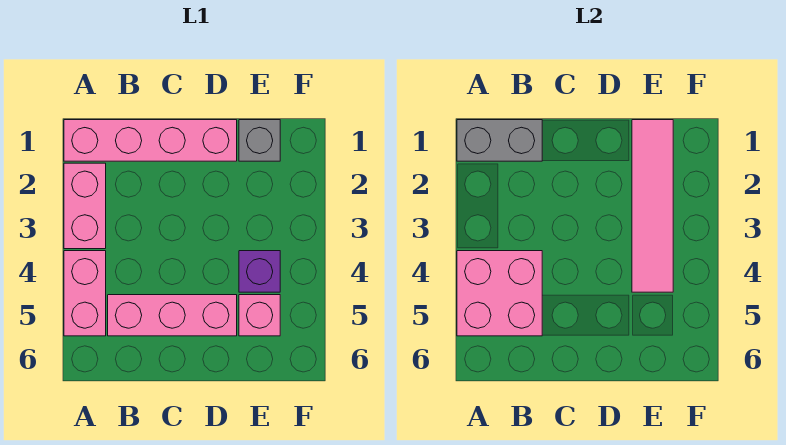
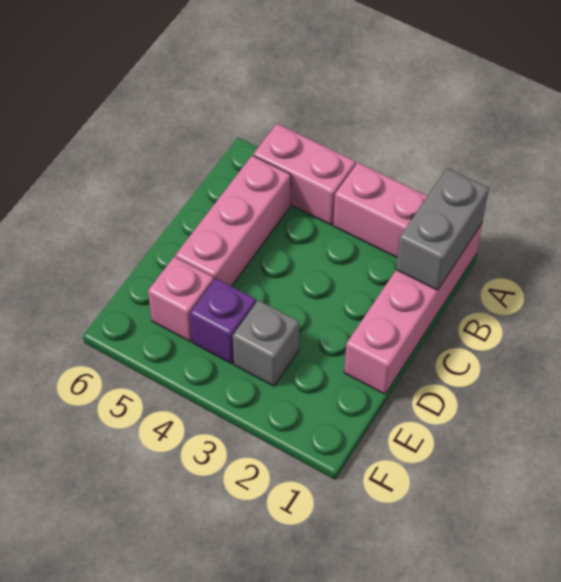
pink 2x2 brick [457,251,542,336] -> none
grey 1x1 brick [239,120,280,161] -> grey 1x1 brick moved to [233,300,299,386]
pink 1x4 tile [632,120,673,292] -> none

